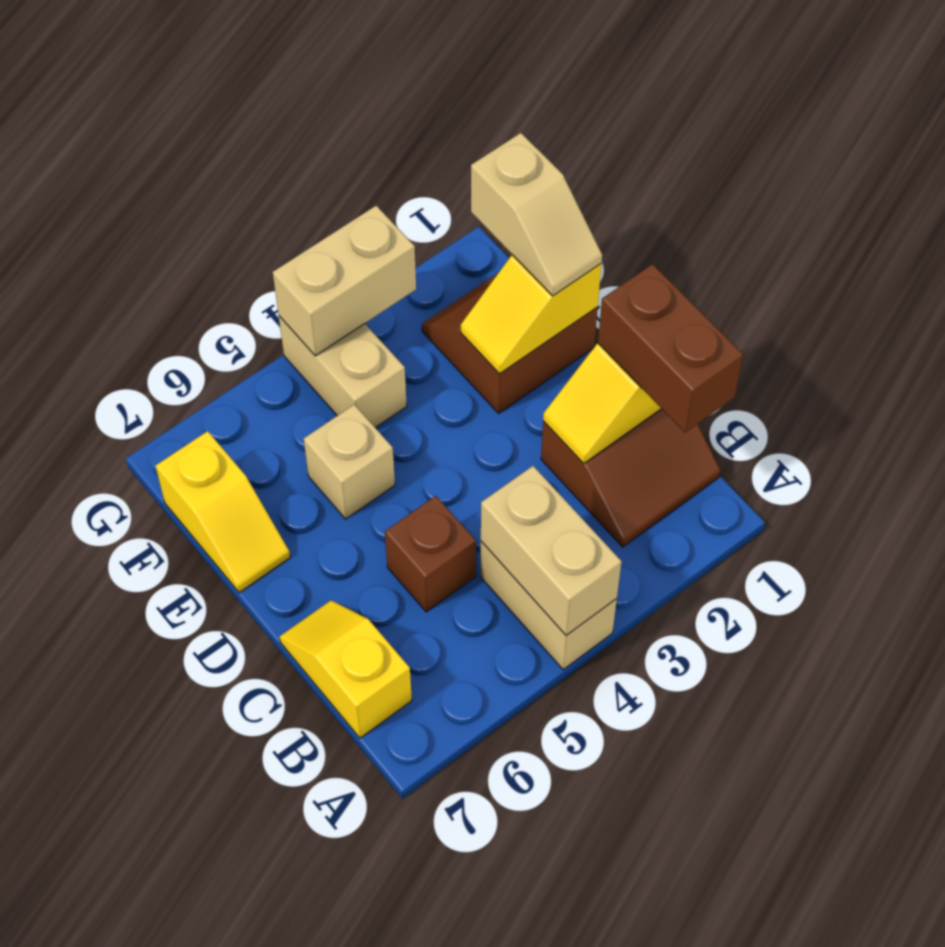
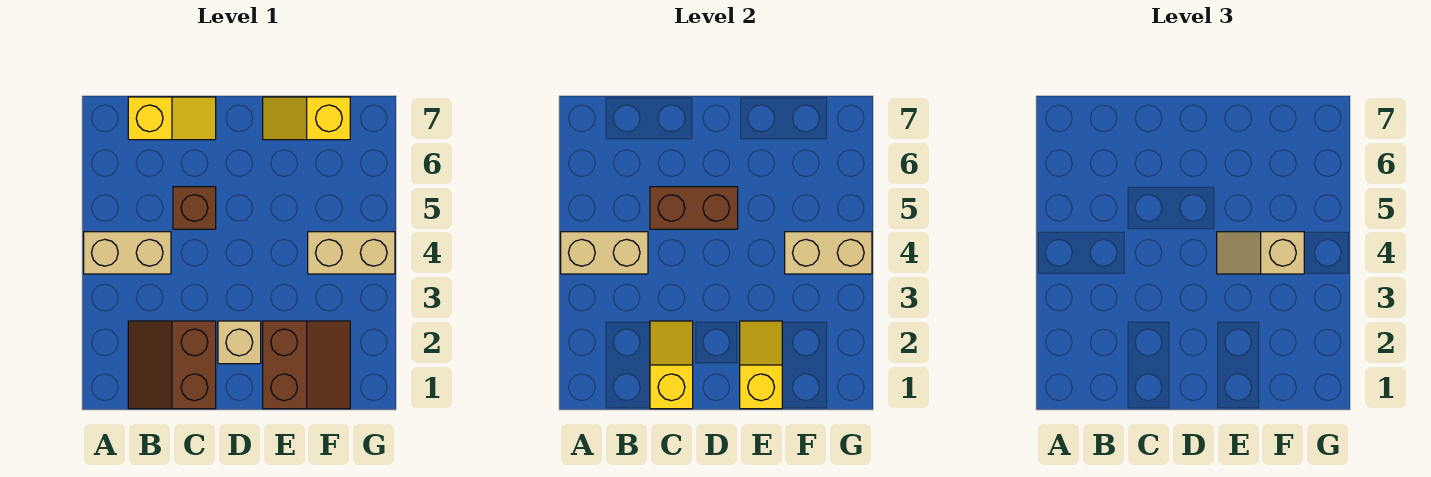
brown 1x2 brick [598,264,743,433] -> brown 1x2 brick moved to [650,187,738,229]
tan 1x2 slope [471,133,602,296] -> tan 1x2 slope moved to [1217,232,1304,274]
tan 1x1 brick [304,405,395,519] -> tan 1x1 brick moved to [218,321,261,364]
tan 1x2 brick [273,206,416,356] -> tan 1x2 brick turned to [785,232,872,274]

